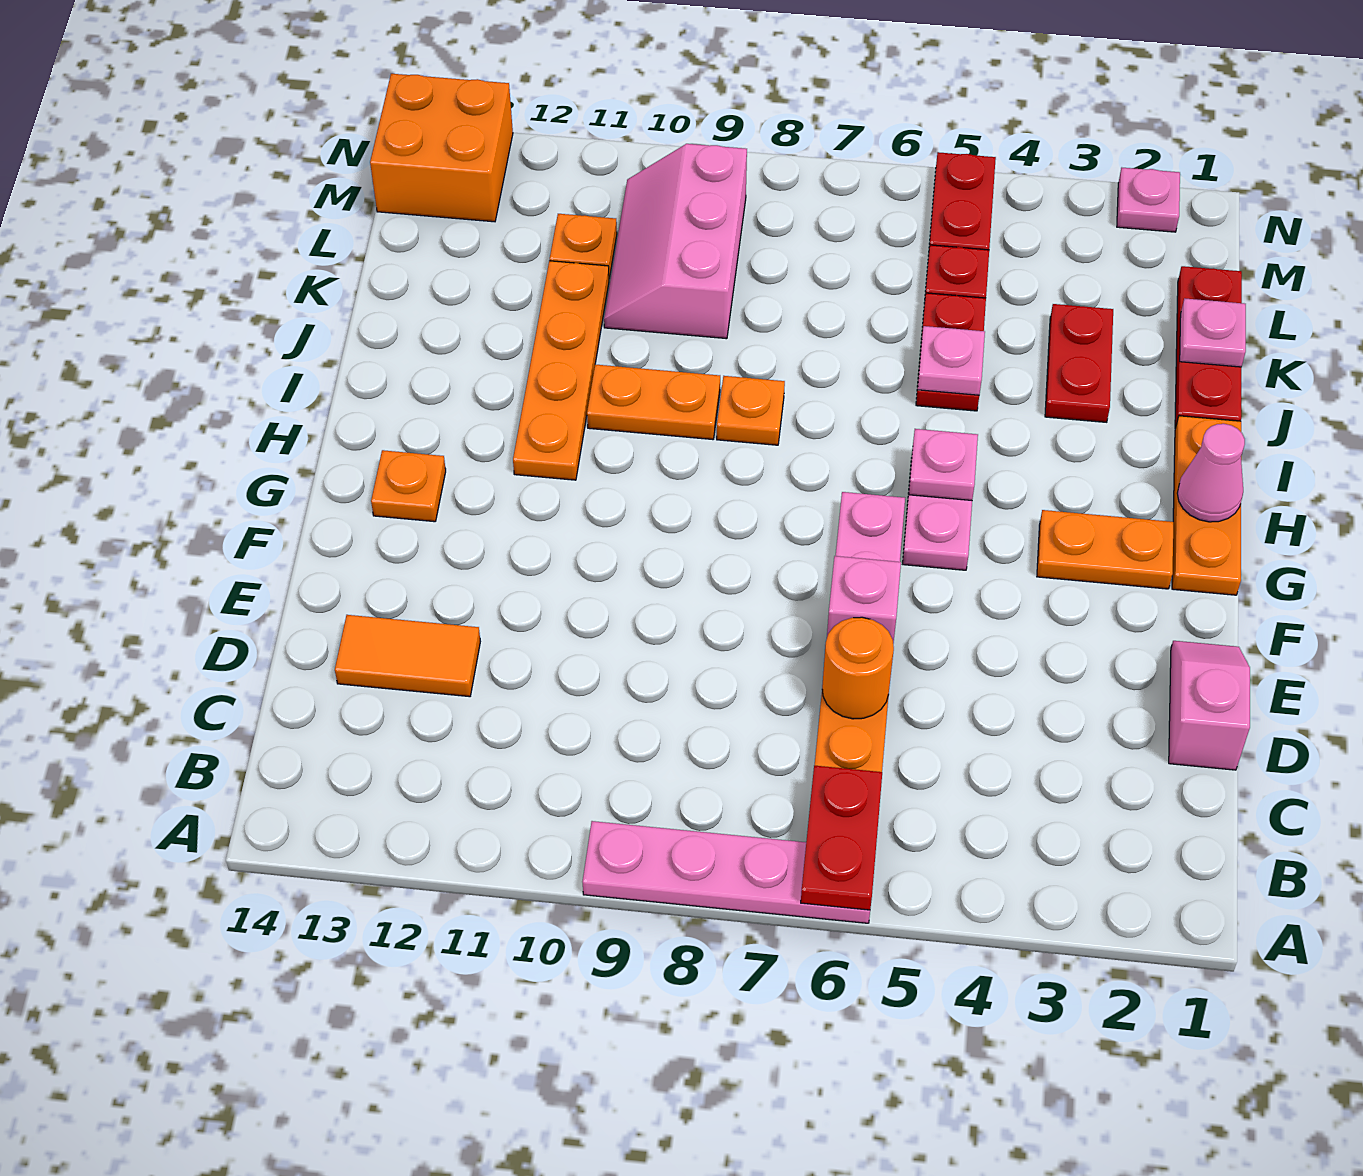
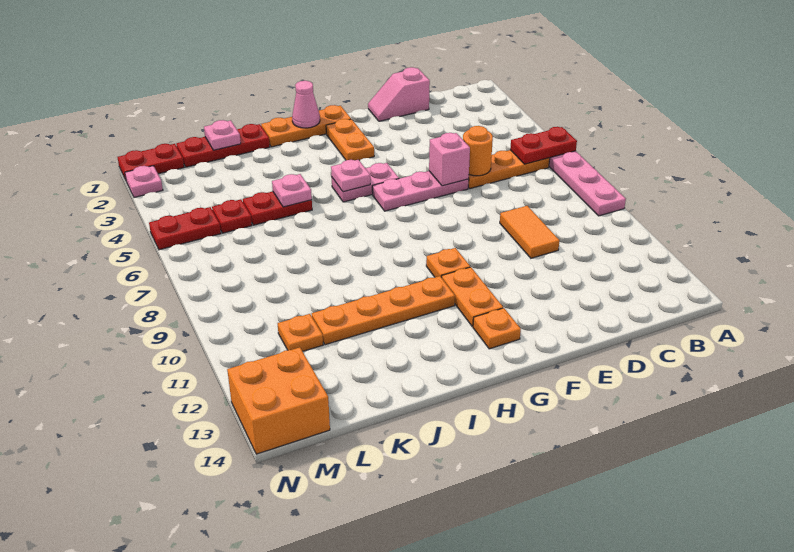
orange 1x2 tile [335,615,480,697] -> orange 1x2 tile moved to [500,206,559,258]
orange 1x1 plate [717,376,785,445] -> orange 1x1 plate moved to [426,248,470,278]
orange 1x2 plate [587,365,720,440] -> orange 1x2 plate moved to [442,267,503,327]
red 1x2 plate [1045,304,1113,422] -> red 1x2 plate moved to [117,144,184,180]
pink 2x3 slope [604,144,747,339] -> none

